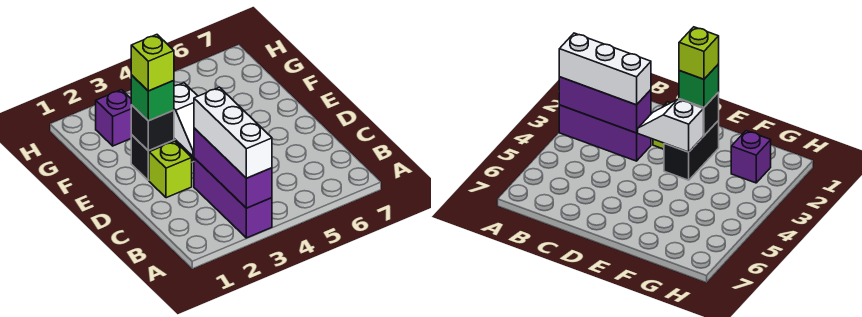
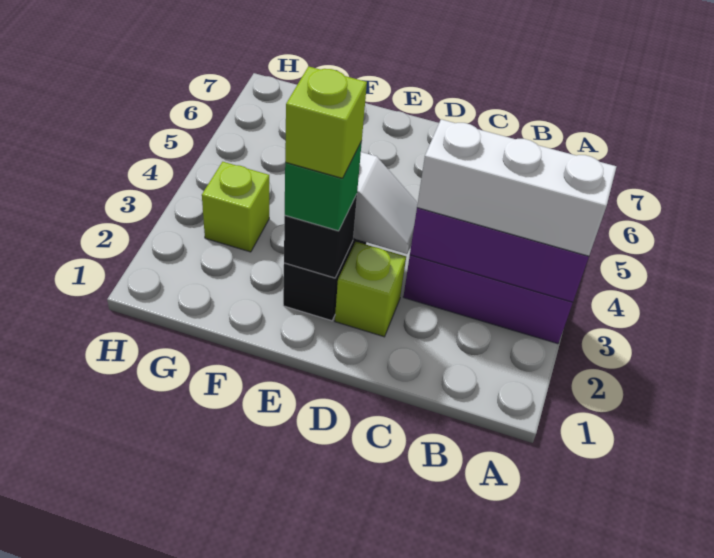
purple 1x1 brick [96,90,132,146] -> none
none -> lime 1x1 brick [202,162,269,252]

